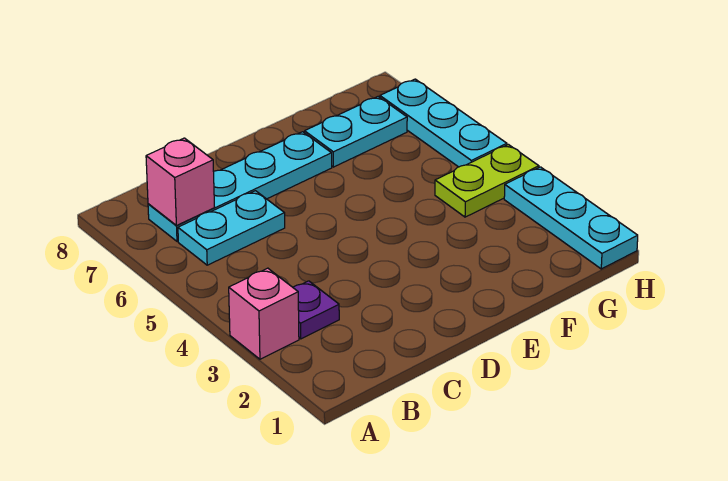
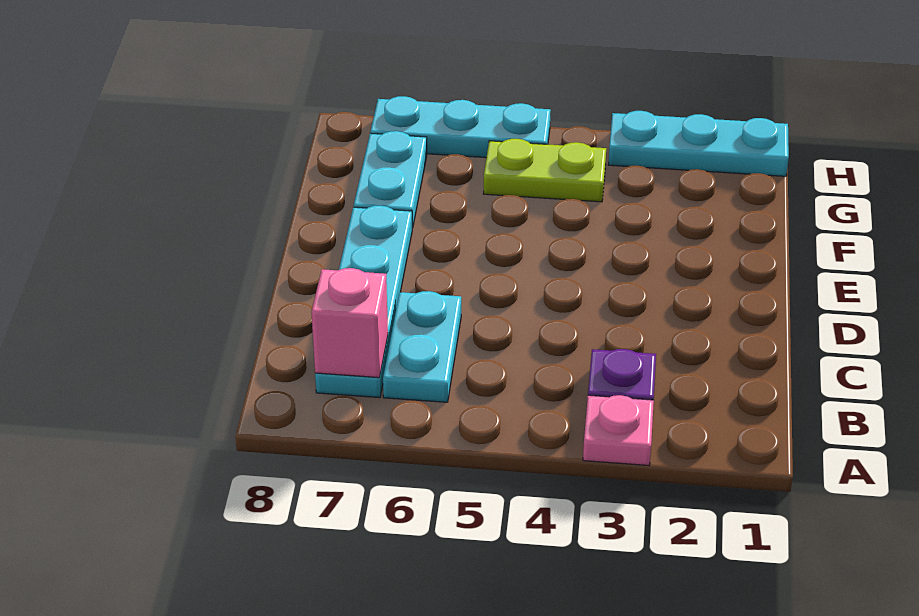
pink 1x1 brick [229,268,299,359] -> pink 1x1 plate [583,395,654,465]
lime 1x2 plate [435,145,539,217] -> lime 1x2 plate turned to [483,139,606,202]

